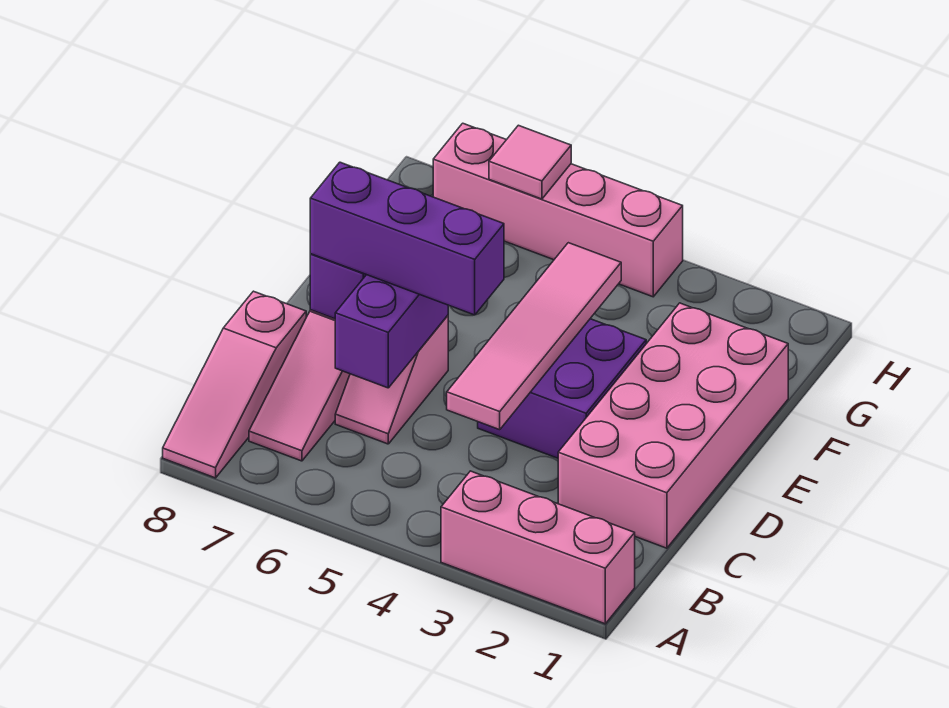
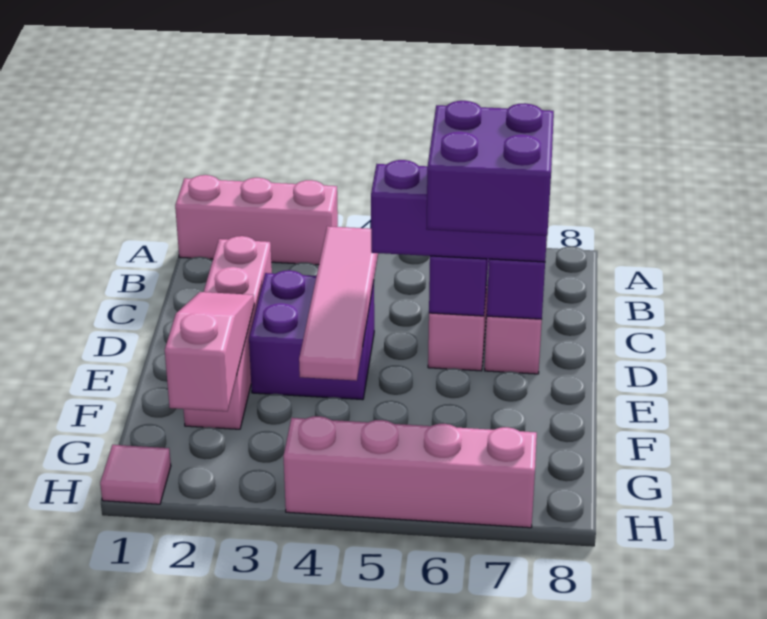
pink 1x3 slope [163,291,306,478] -> pink 1x3 slope moved to [165,292,254,411]
pink 2x4 brick [558,303,788,548] -> pink 1x4 brick [184,236,272,429]
none -> purple 2x2 brick [426,101,554,236]
pink 1x1 tile [489,125,571,199] -> pink 1x1 tile moved to [100,445,171,504]

